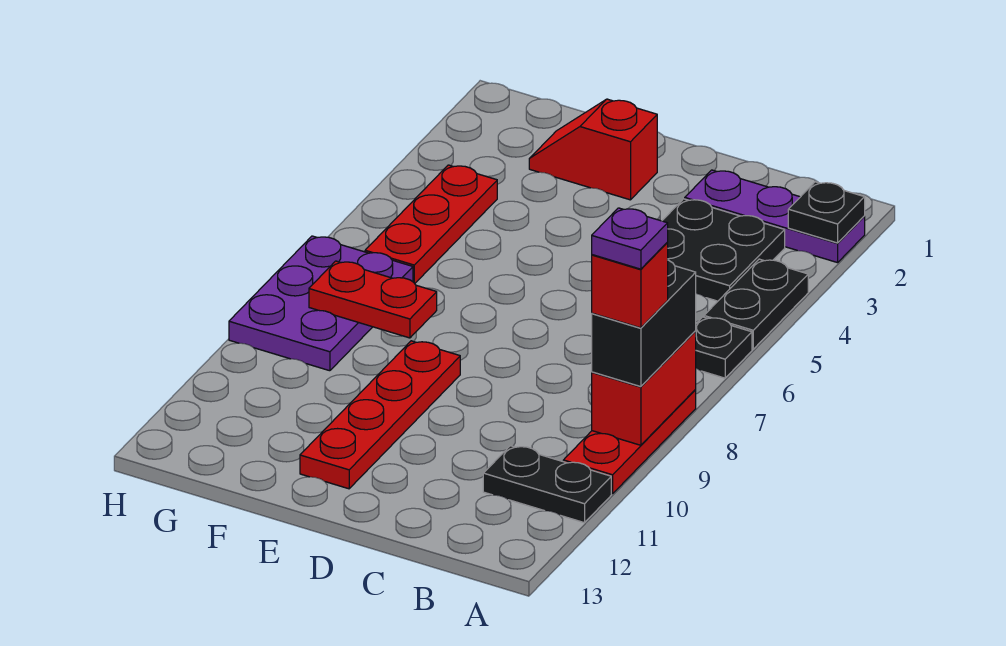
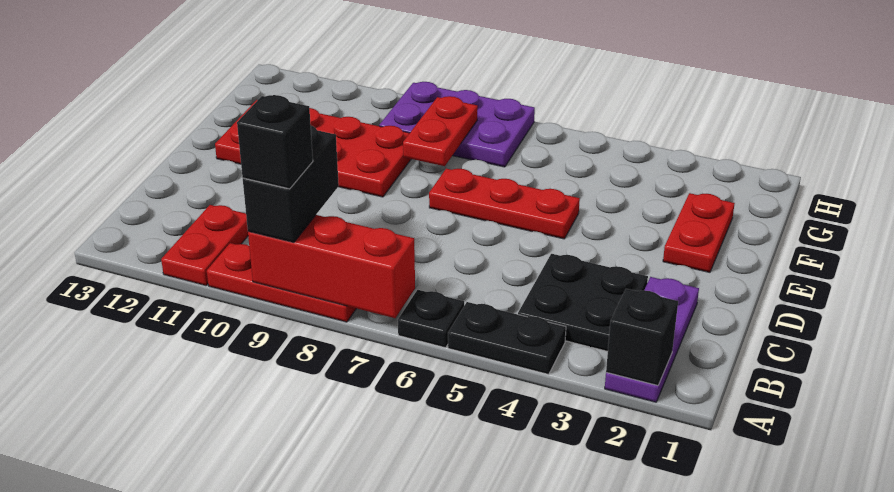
black 1x1 plate [788,182,865,243] -> black 1x1 brick [606,289,678,385]
red 1x2 brick [592,331,696,445] -> red 1x3 brick [248,215,415,318]
black 1x2 brick [592,260,696,387] -> black 1x2 brick turned to [243,126,339,242]
red 1x1 brick [592,243,668,328] -> black 1x1 brick [237,95,313,189]
purple 1x1 plate [592,208,668,269] -> none
black 1x2 plate [483,446,611,523] -> red 1x2 plate [161,205,248,286]
red 1x2 slope [529,99,657,200] -> red 1x2 plate [663,193,735,272]
red 1x4 plate [300,341,460,489] -> red 2x4 plate [215,100,411,197]
red 1x3 plate [365,165,497,283] -> red 1x3 plate moved to [429,169,580,239]

